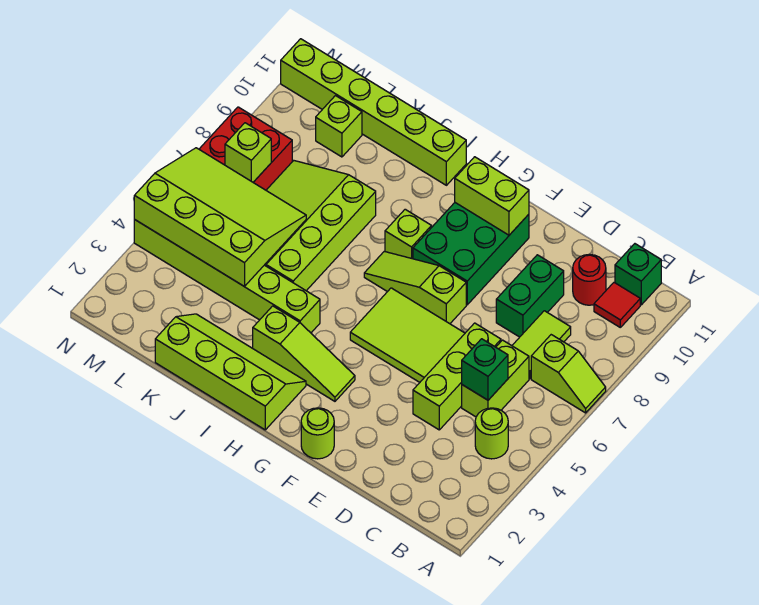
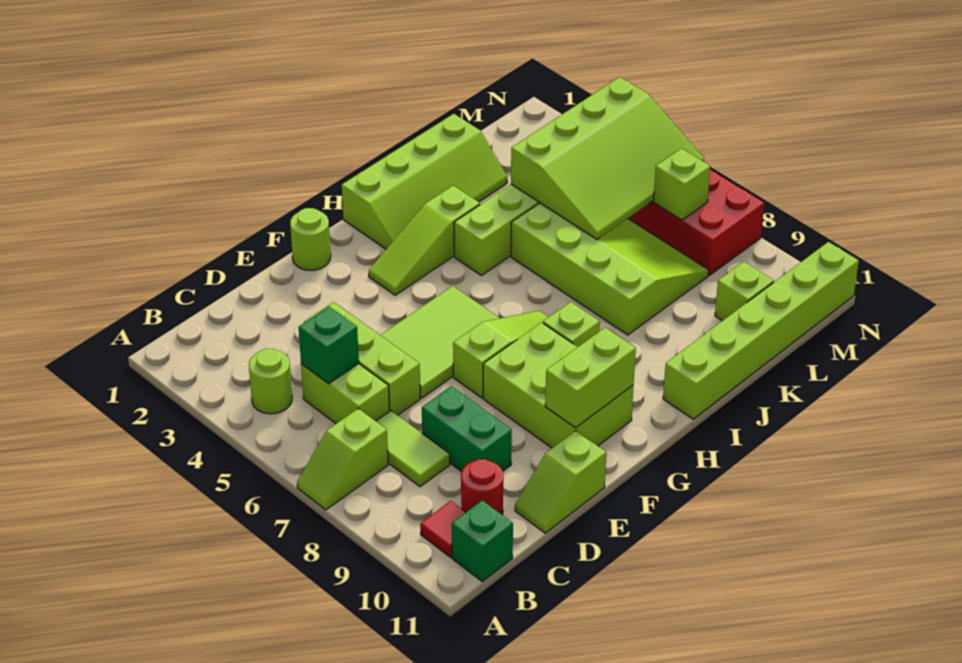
none -> lime 1x2 slope [515,431,606,533]
green 2x3 brick [413,203,529,305] -> lime 2x3 brick [483,323,634,448]

